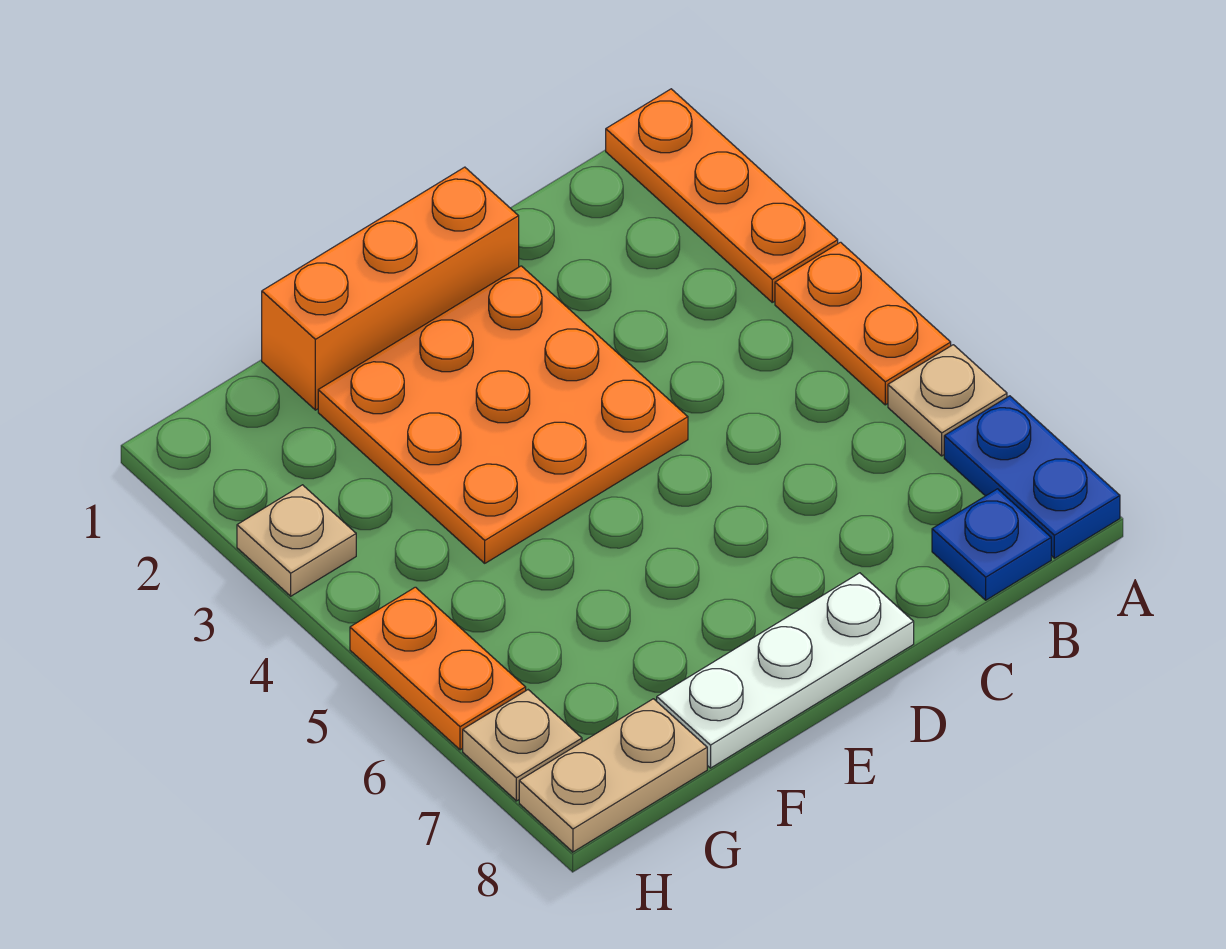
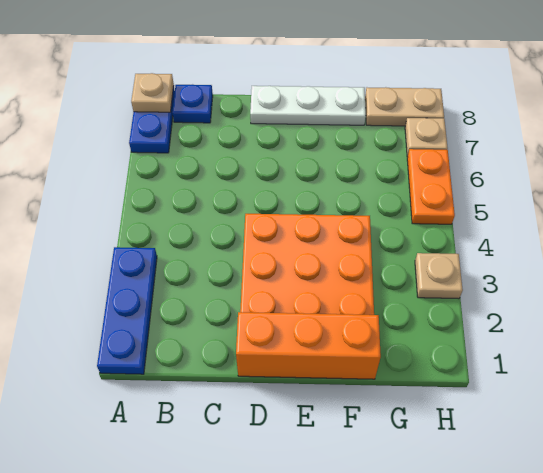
orange 1x3 plate [606,89,838,302] -> blue 1x3 plate [97,247,157,374]
orange 1x2 plate [775,242,951,405] -> none
tan 1x1 plate [888,345,1007,456] -> tan 1x1 plate moved to [131,73,174,112]

